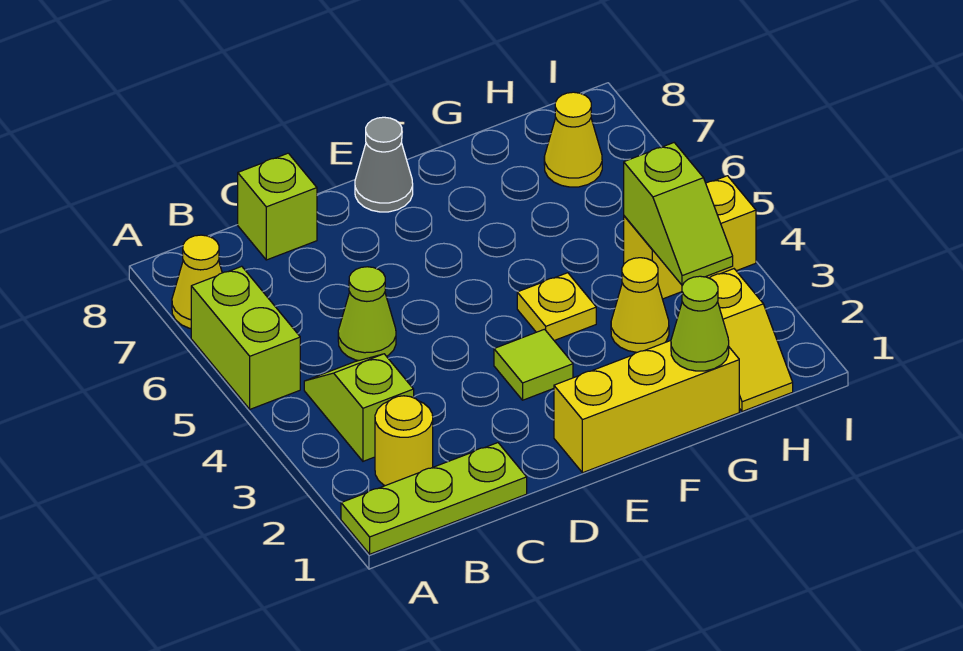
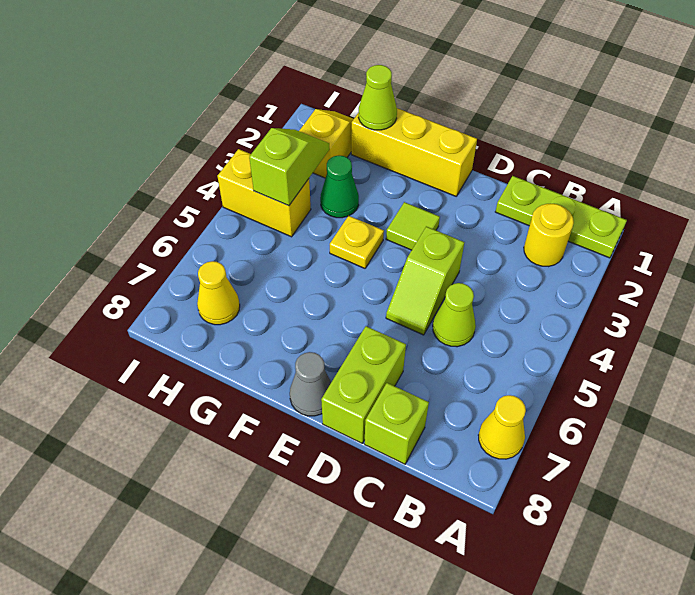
lime 1x2 brick [191,266,300,409] -> lime 1x2 brick moved to [321,326,406,443]
lime 1x2 slope [304,354,414,461] -> lime 1x2 slope moved to [386,226,464,335]
yellow 1x1 cone [611,258,669,352] -> green 1x1 cone [320,156,359,218]

